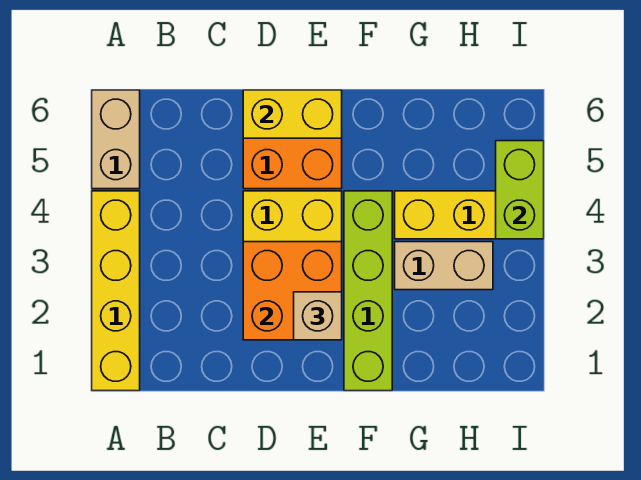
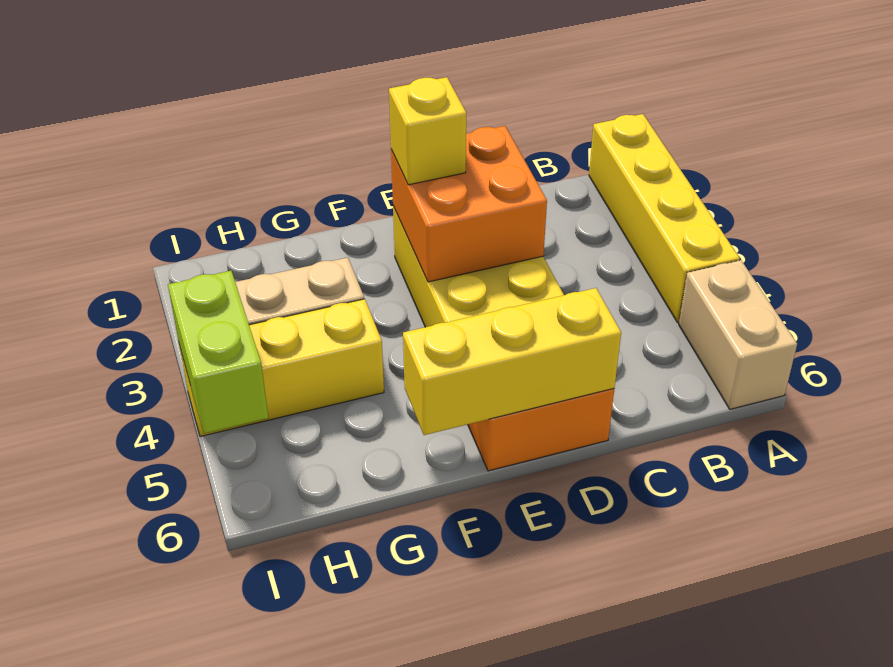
yellow 1x2 brick [243,90,342,138] -> yellow 1x3 brick [403,288,621,435]
tan 1x1 brick [294,292,342,340] -> yellow 1x1 brick [389,77,466,185]
lime 1x4 brick [344,191,392,391] -> none

